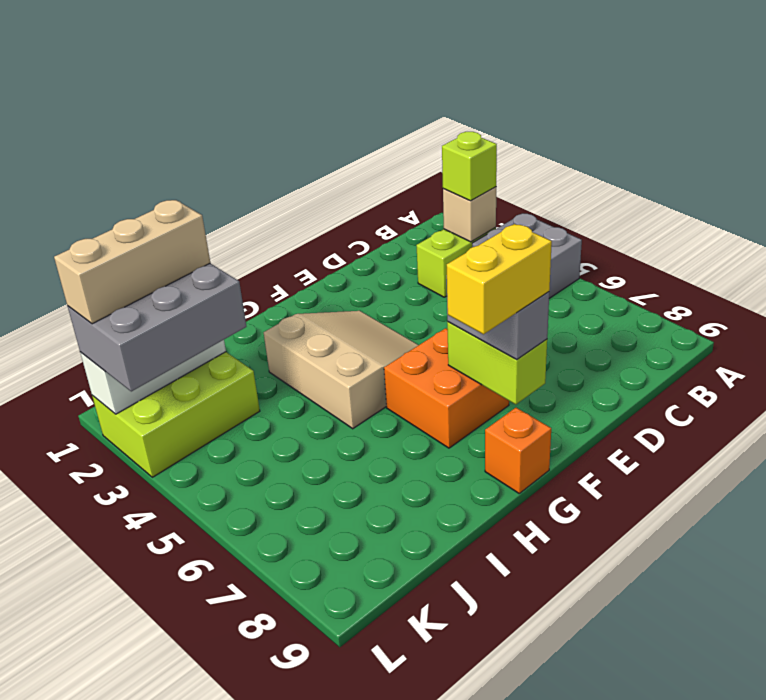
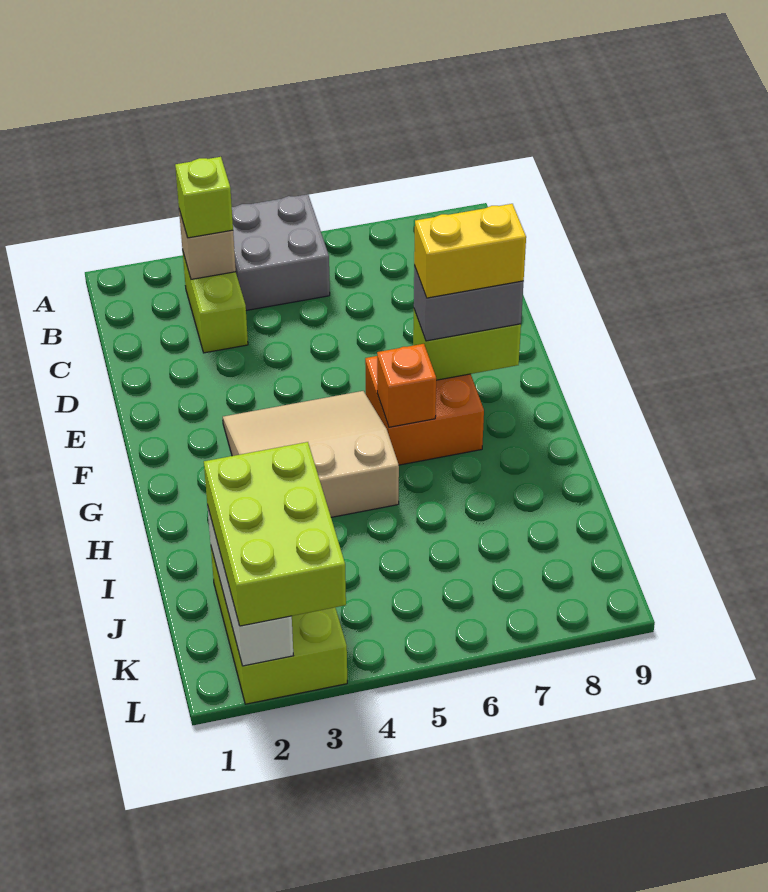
yellow 1x2 brick [447,224,552,334] -> yellow 1x2 brick turned to [414,204,526,298]
orange 1x1 brick [485,408,551,493] -> orange 1x1 brick moved to [377,344,436,427]
grey 2x3 brick [68,263,246,392] -> lime 2x3 brick [204,442,346,626]
tan 1x3 brick [54,200,210,324] -> none

